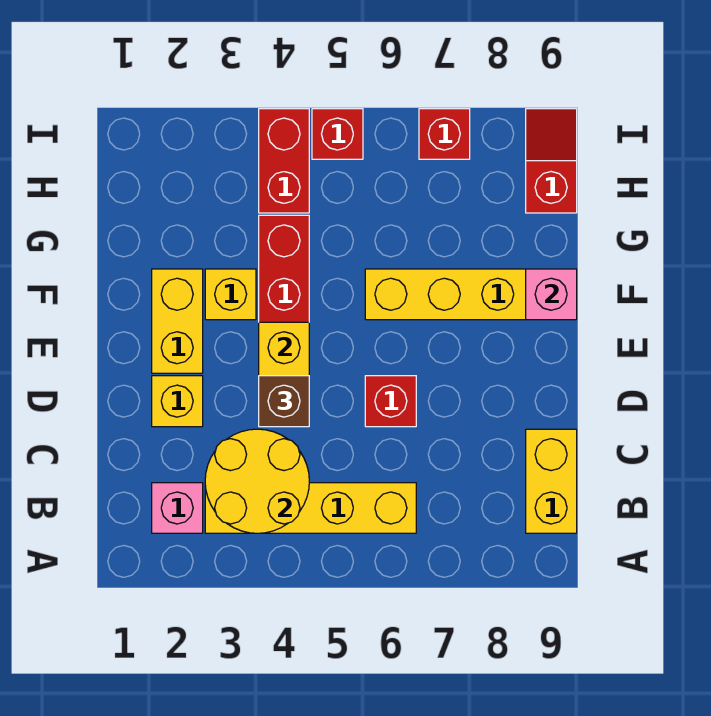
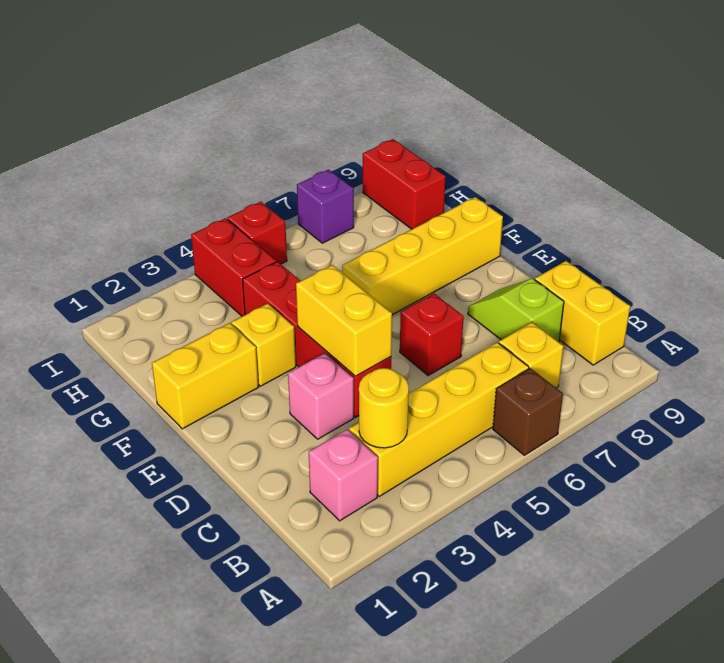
yellow 2x2 round brick [205,429,309,533] -> yellow 1x1 round brick [359,368,409,448]
none -> lime 1x2 slope [468,279,564,342]
yellow 1x1 brick [152,376,203,427] -> yellow 1x1 brick moved to [499,322,564,388]
brown 1x1 brick [259,376,309,427] -> brown 1x1 brick moved to [493,368,563,455]
yellow 1x2 brick [152,269,203,373] -> yellow 1x2 brick turned to [152,323,259,429]
pink 1x1 brick [526,269,577,320] -> pink 1x1 brick moved to [288,353,354,439]
red 1x2 slope [526,109,577,213] -> red 1x2 brick [363,139,446,229]
red 1x1 brick [419,109,470,159] -> purple 1x1 brick [297,170,354,243]

